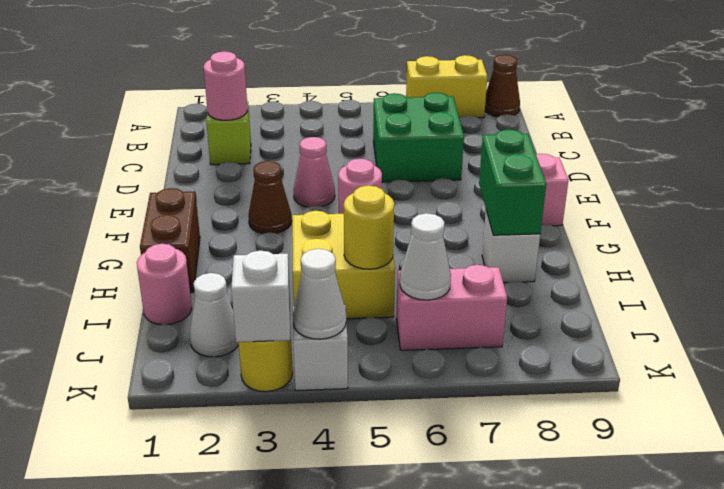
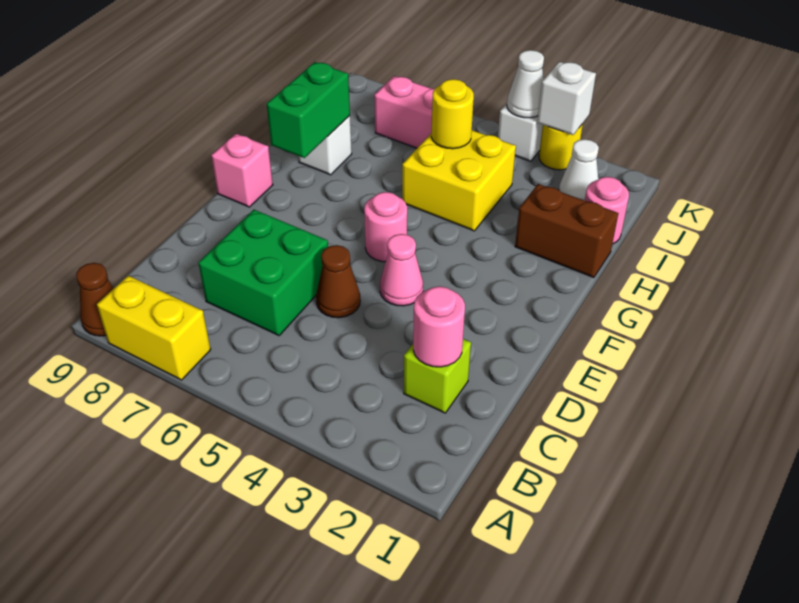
brown 1x1 cone [248,161,292,234] -> brown 1x1 cone moved to [316,245,360,318]
brown 1x2 brick [140,188,200,293] -> brown 1x2 brick turned to [515,184,618,278]
white 1x1 cone [400,213,451,300] -> none

